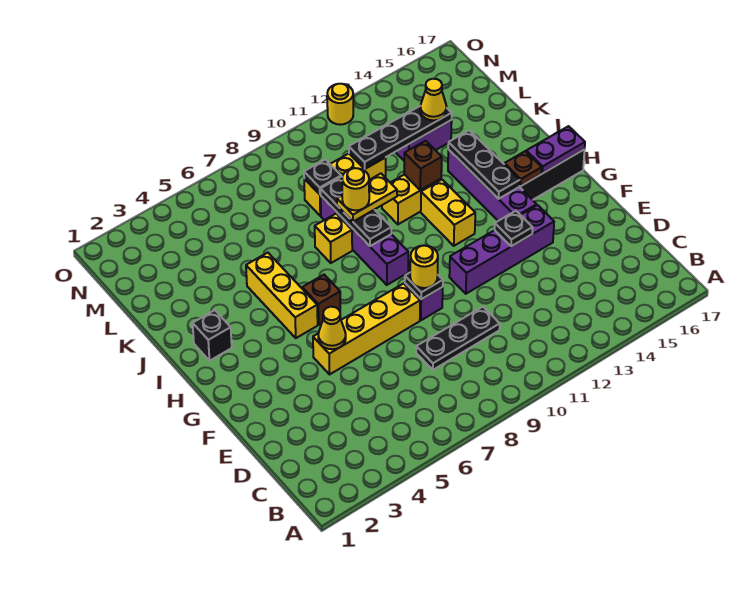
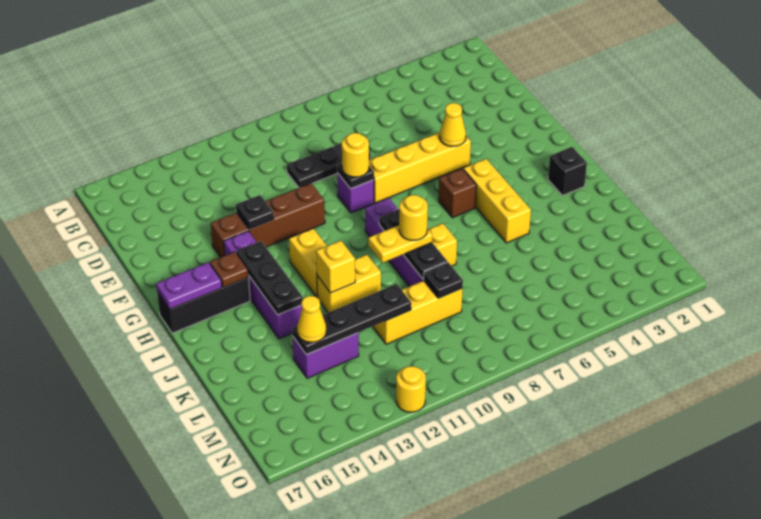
purple 1x4 brick [449,205,554,294] -> brown 1x4 brick [211,183,325,257]
brown 1x1 brick [404,141,442,190] -> yellow 1x1 brick [316,241,355,293]

